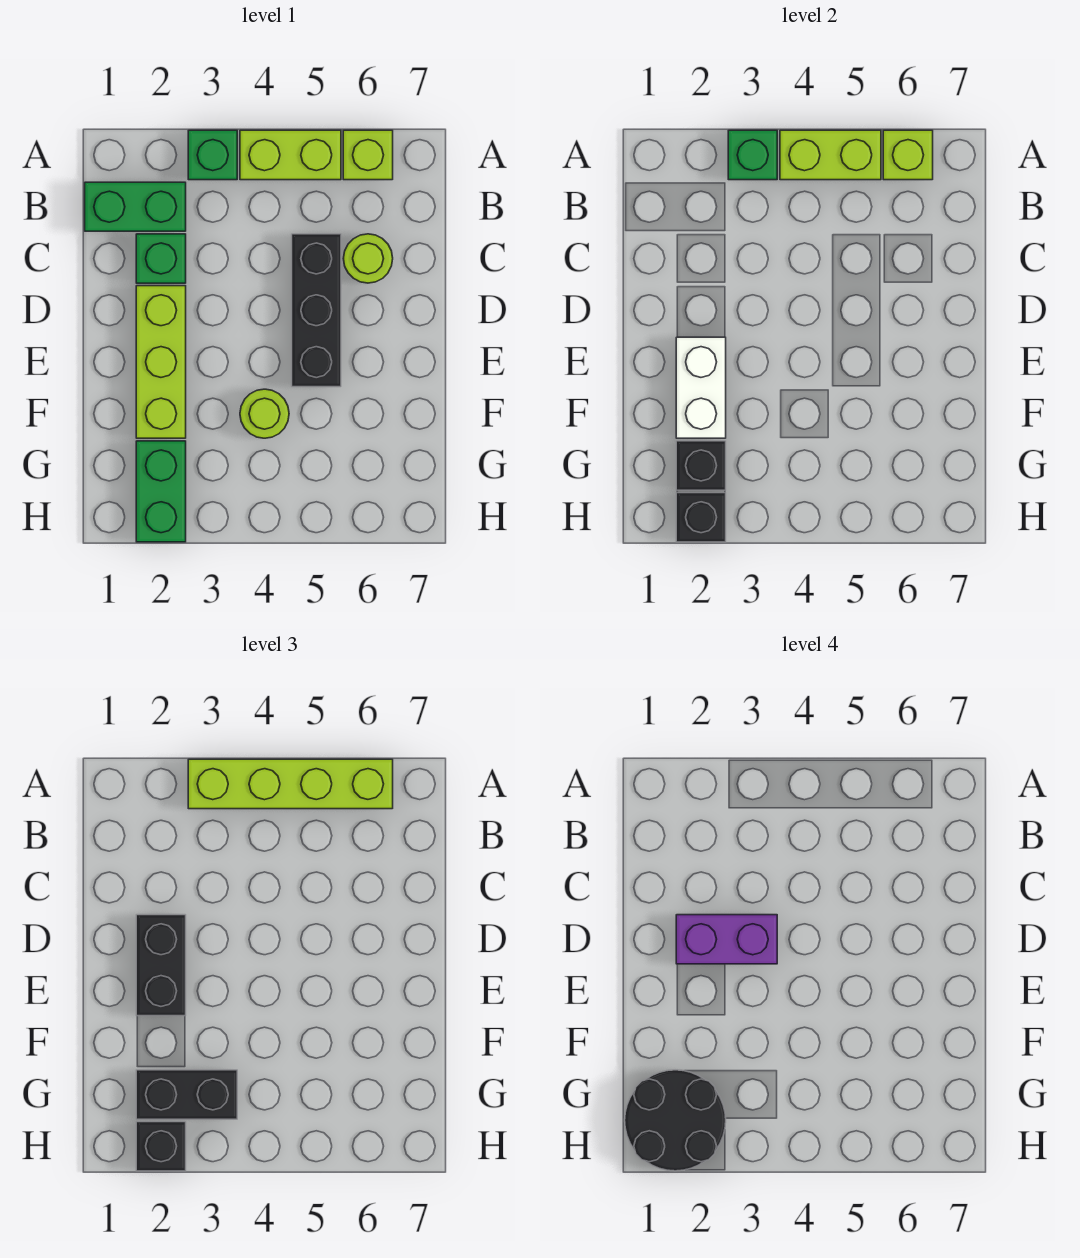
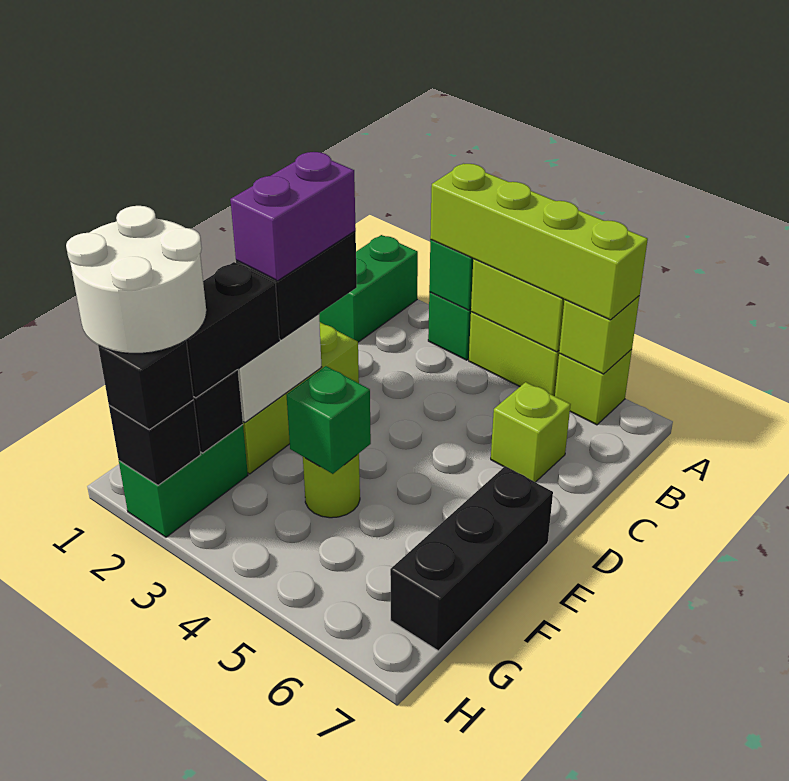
green 1x2 brick [85,182,186,231] -> green 1x2 brick turned to [319,235,418,342]
green 1x1 brick [136,234,186,283] -> green 1x1 brick moved to [287,366,371,474]
black 1x3 brick [292,234,341,387] -> black 1x3 brick moved to [390,466,553,651]
lime 1x1 round brick [343,234,393,283] -> lime 1x1 brick [491,382,571,482]
purple 1x2 brick [676,915,777,964] -> purple 1x2 brick turned to [230,152,356,281]
black 2x2 round brick [625,1070,726,1171] -> white 2x2 round brick [66,206,206,353]
black 1x2 brick [136,1070,237,1119] -> black 1x2 brick turned to [186,262,279,398]

